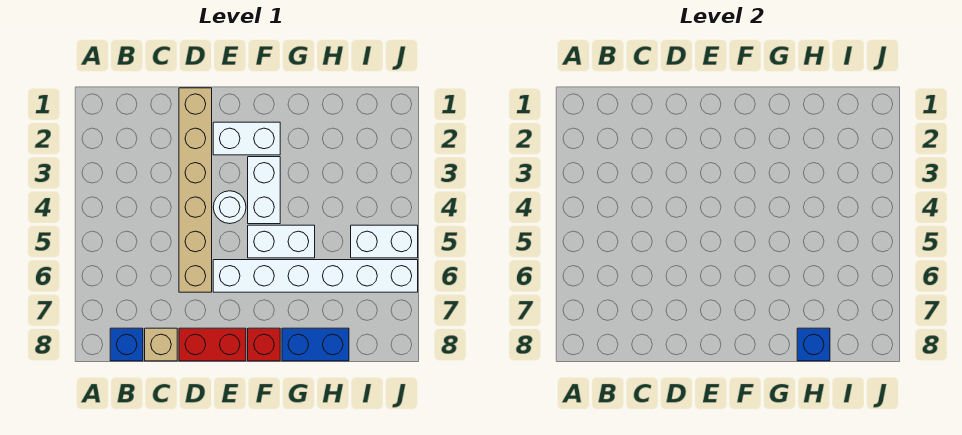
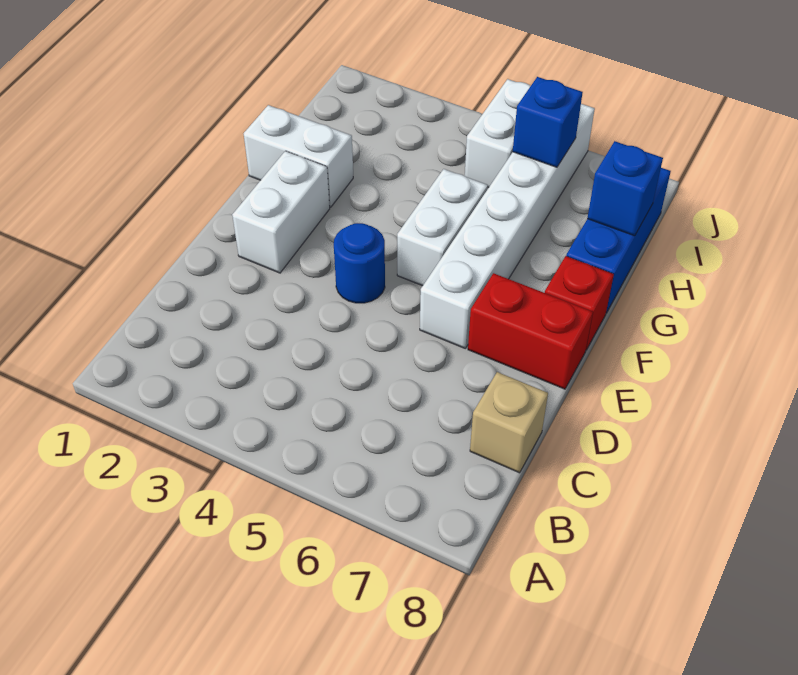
blue 1x1 brick [110,328,143,361] -> blue 1x1 brick moved to [513,77,583,167]
tan 1x6 brick [179,88,212,292] -> none
red 1x2 brick [179,328,246,361] -> red 1x2 brick turned to [468,273,593,389]
white 1x1 round brick [213,191,246,224] -> blue 1x1 round brick [334,223,385,303]
white 1x2 brick [248,157,280,224] -> white 1x2 brick moved to [244,105,353,207]
blue 1x2 brick [282,328,349,361] -> blue 1x3 brick [566,168,671,313]

